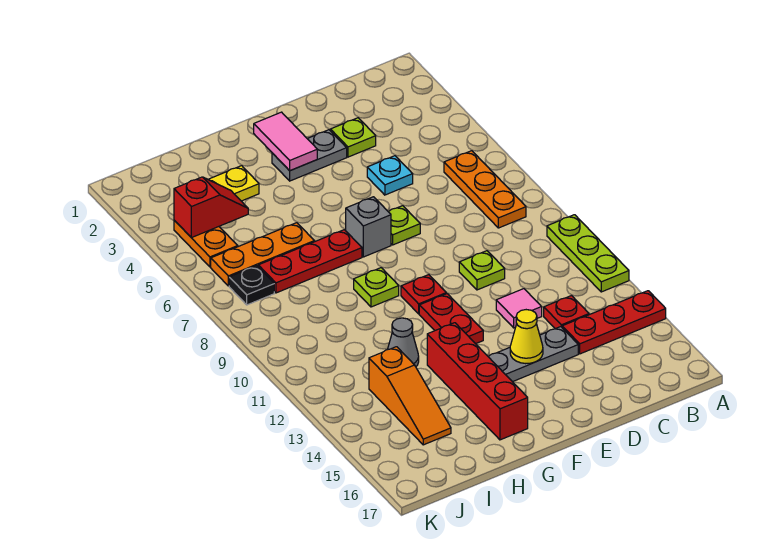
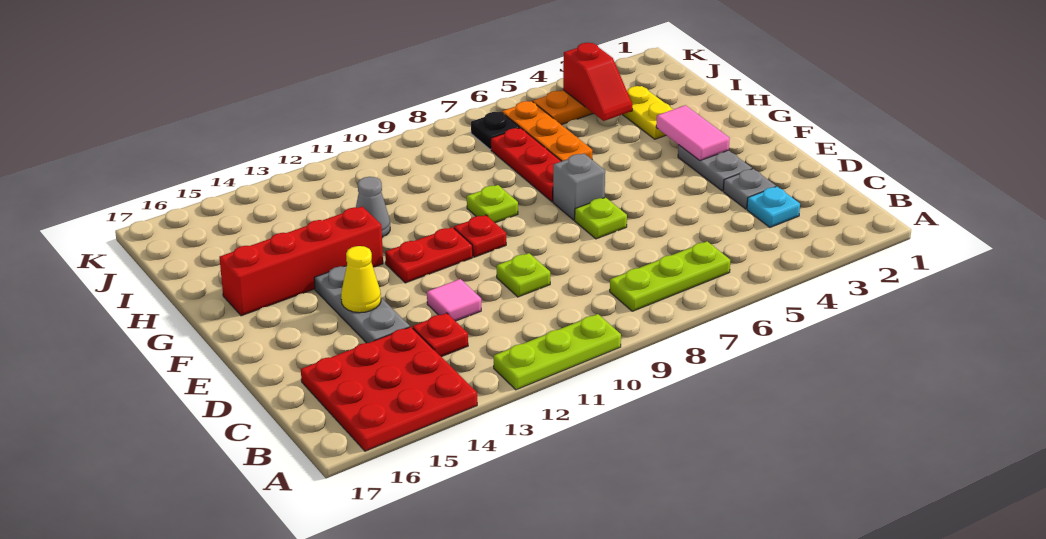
red 1x3 plate [562,291,666,354] -> red 3x3 plate [301,327,477,451]
orange 1x3 plate [444,151,526,228] -> lime 1x3 plate [610,241,730,311]
lime 1x1 plate [330,118,376,157] -> grey 1x1 plate [723,169,776,209]
cyan 1x1 plate [367,156,413,195] -> cyan 1x1 plate moved to [747,187,800,227]
pink 1x2 tile [254,112,317,171] -> pink 1x2 tile turned to [656,105,730,161]
orange 1x3 slope [369,347,451,445] -> none

